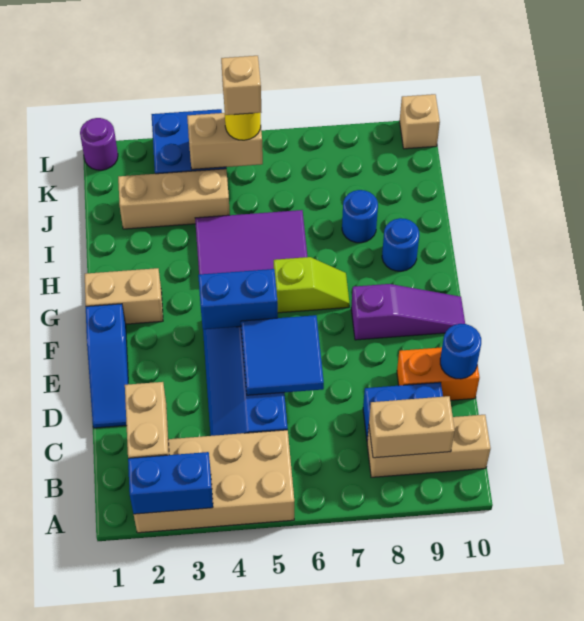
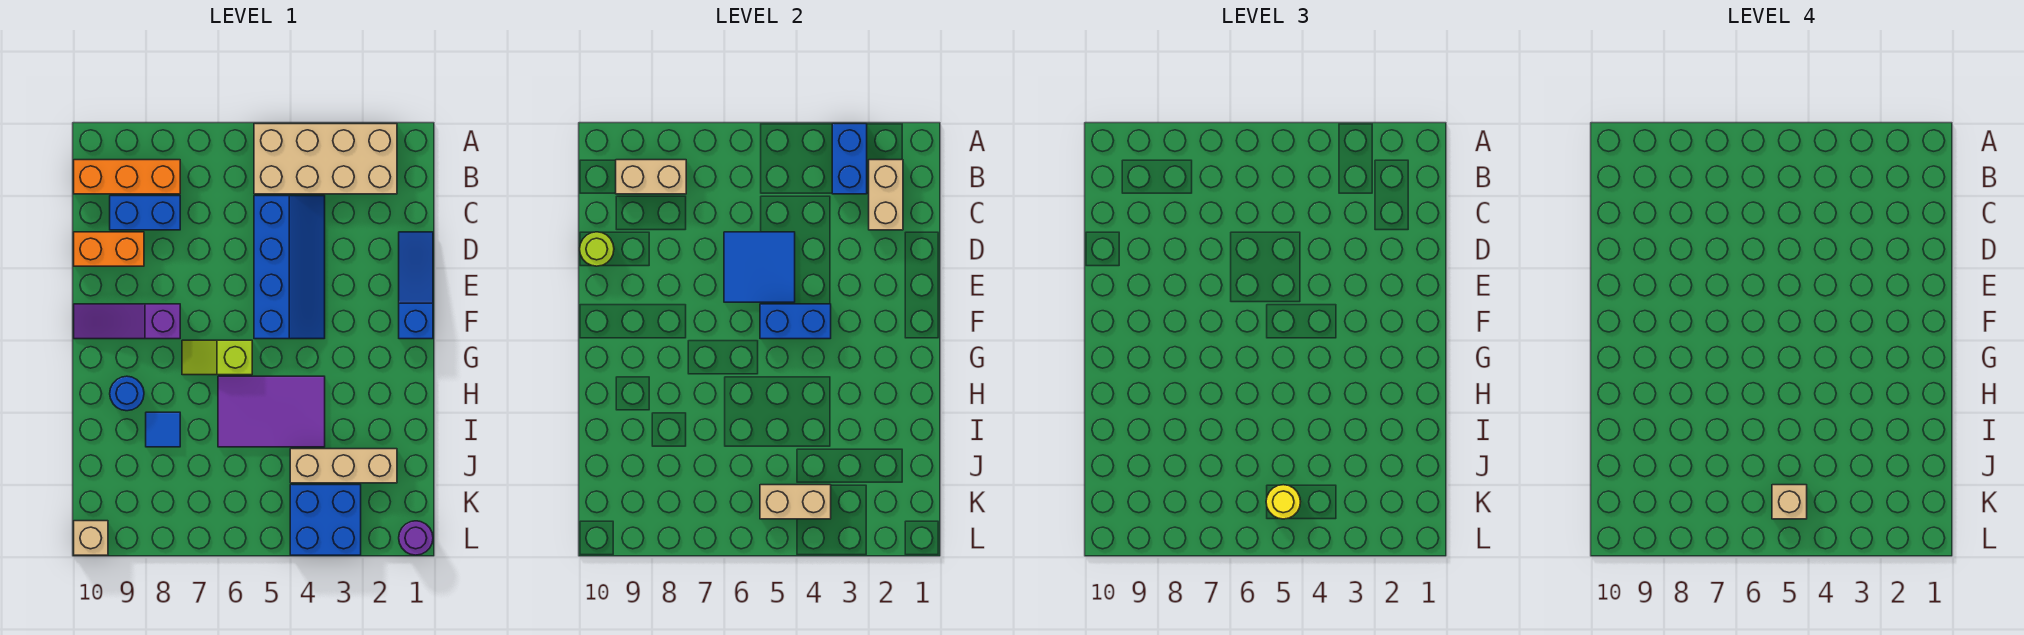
blue 1x2 brick [128,452,213,514] -> blue 1x2 brick turned to [832,124,867,194]
tan 1x3 brick [367,415,491,477] -> orange 1x3 brick [74,160,180,194]
blue 1x1 round brick [440,324,481,379] -> lime 1x1 round brick [580,232,614,266]
tan 1x2 brick [85,268,163,324] -> none
blue 1x1 round brick [342,190,378,243] -> blue 1x1 tile [146,412,180,447]

